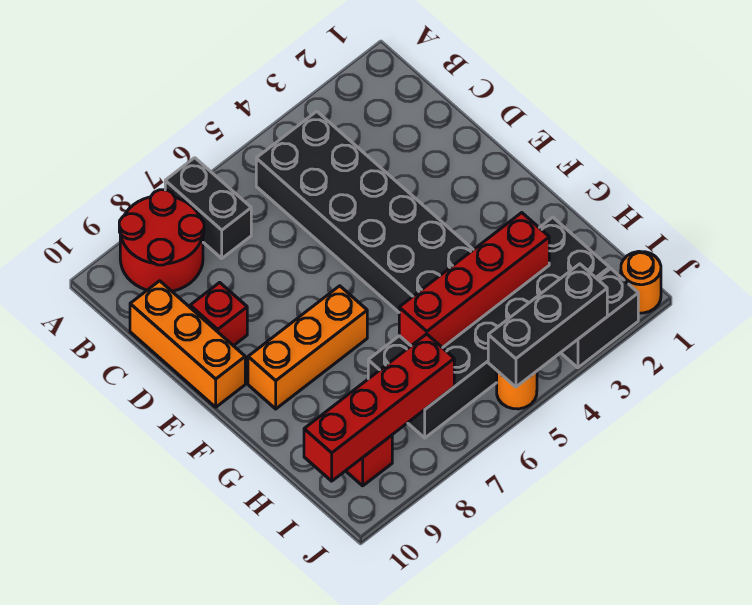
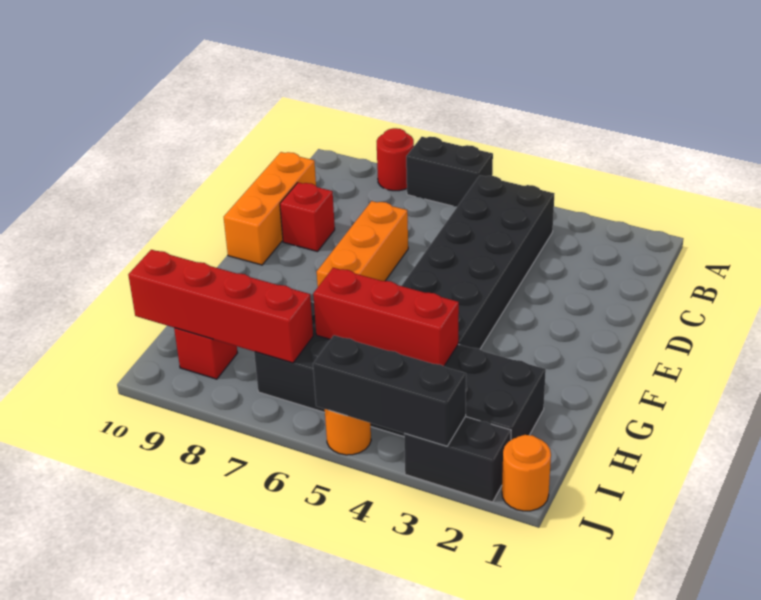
black 1x2 brick [165,158,251,258] -> black 1x2 brick turned to [406,137,493,206]
red 2x2 round brick [119,190,204,291] -> red 1x1 round brick [377,128,414,191]
orange 1x3 brick [248,286,367,409] -> orange 1x3 brick turned to [317,201,408,286]
red 1x4 brick [399,213,549,348] -> red 1x3 brick [313,268,459,366]

